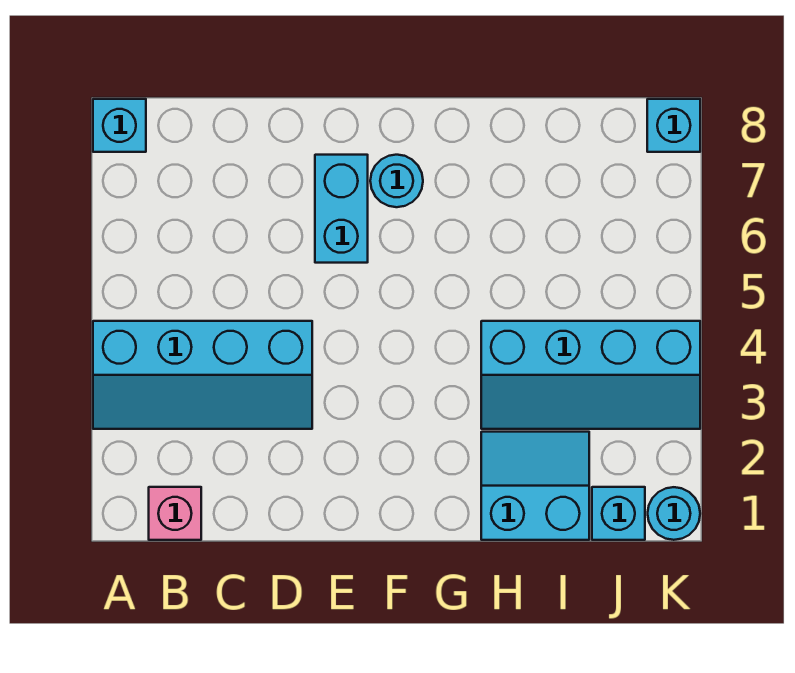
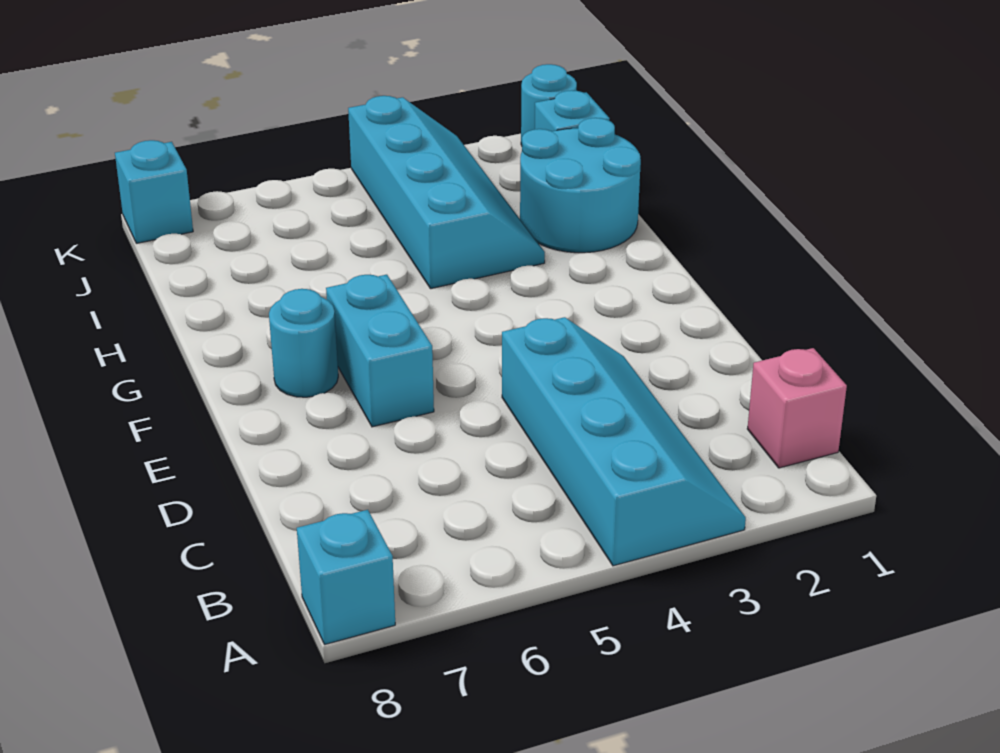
cyan 1x2 brick [315,155,368,263] -> cyan 1x2 brick turned to [326,275,434,427]
cyan 2x2 slope [481,432,589,540] -> cyan 2x2 round brick [520,118,641,253]

